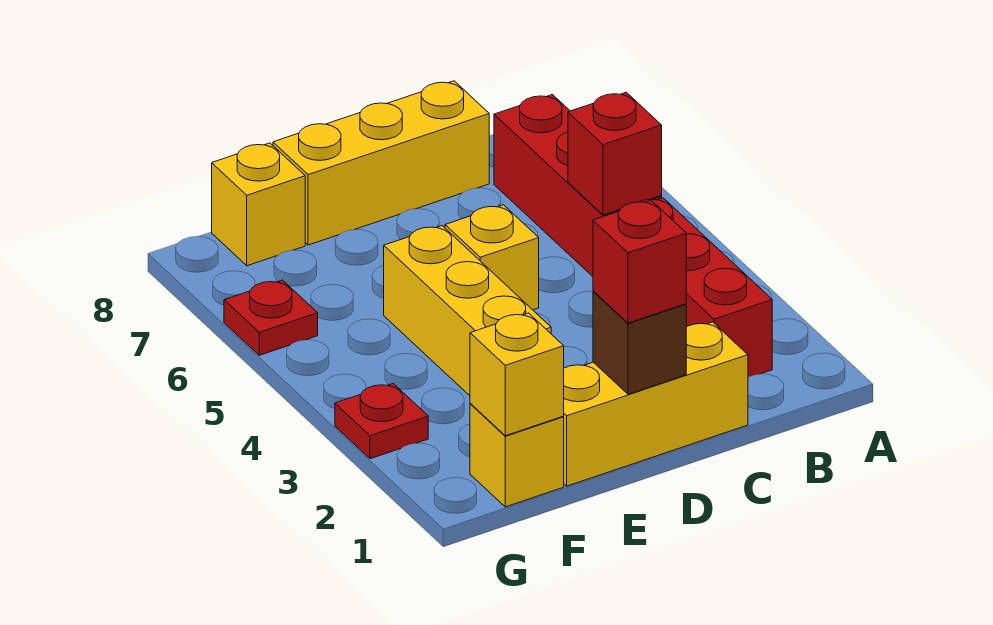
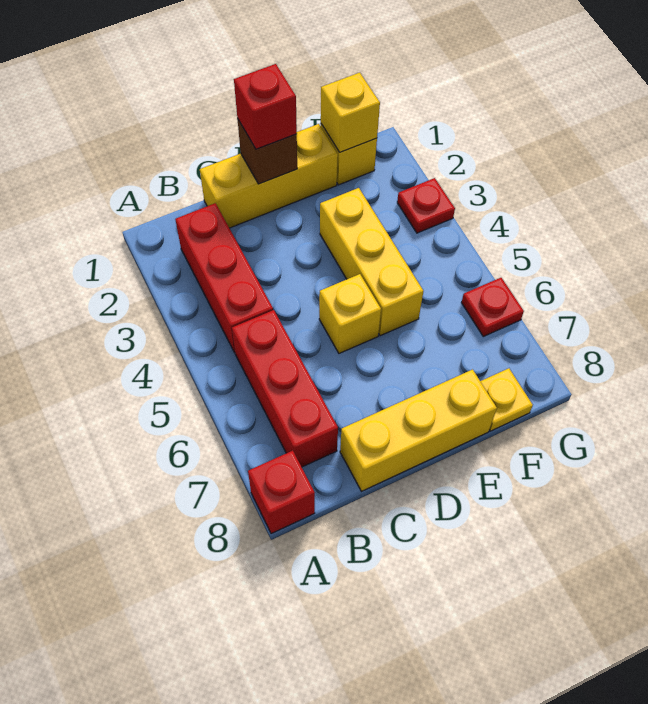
red 1x1 brick [568,92,662,215] -> red 1x1 brick moved to [248,451,315,534]
yellow 1x1 brick [212,143,305,266] -> yellow 1x1 plate [480,368,533,431]

